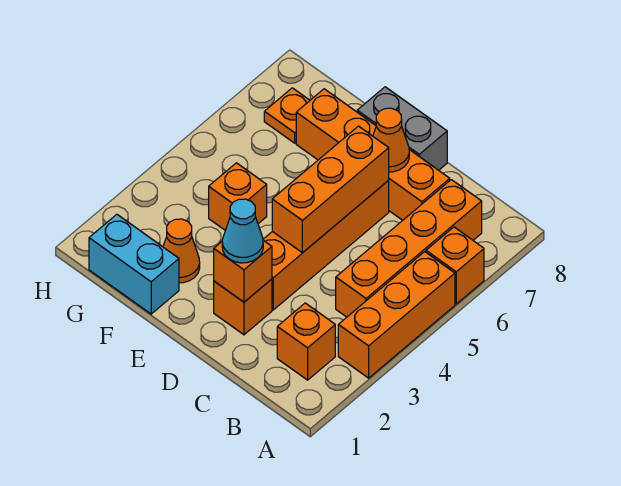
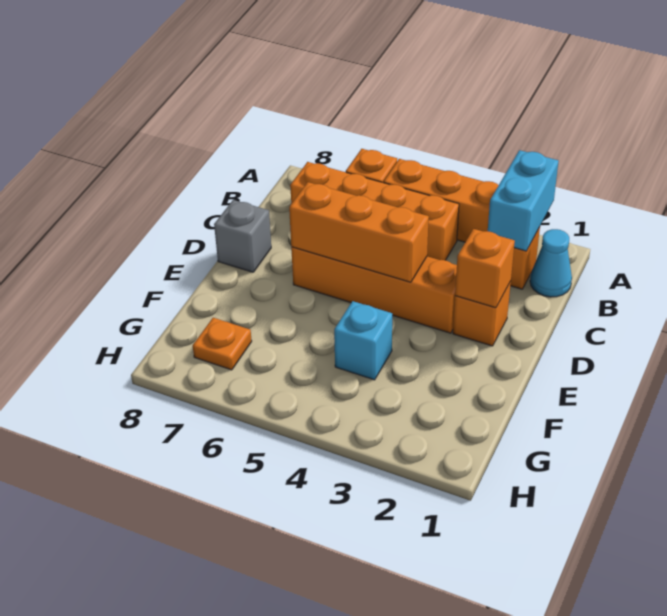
orange 1x4 brick [296,89,450,220] -> none
cyan 1x1 cone [222,199,263,263] -> cyan 1x1 cone moved to [530,229,572,297]
orange 1x1 cone [373,108,409,172] -> none
grey 1x2 brick [357,87,447,170] -> grey 1x1 brick [214,200,271,272]
cyan 1x2 brick [89,214,179,314] -> cyan 1x2 brick moved to [488,150,559,251]
orange 1x1 cone [163,219,200,283] -> none
orange 1x1 brick [209,163,267,230] -> cyan 1x1 brick [334,301,392,380]

